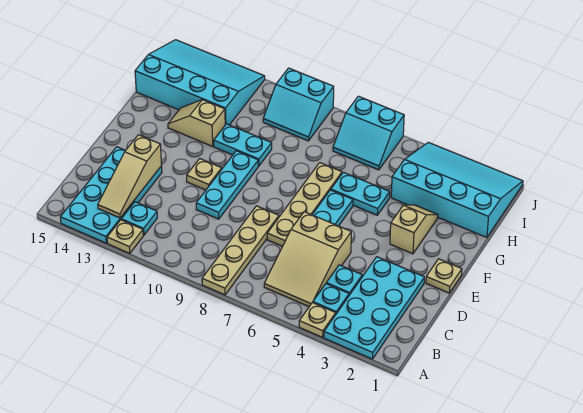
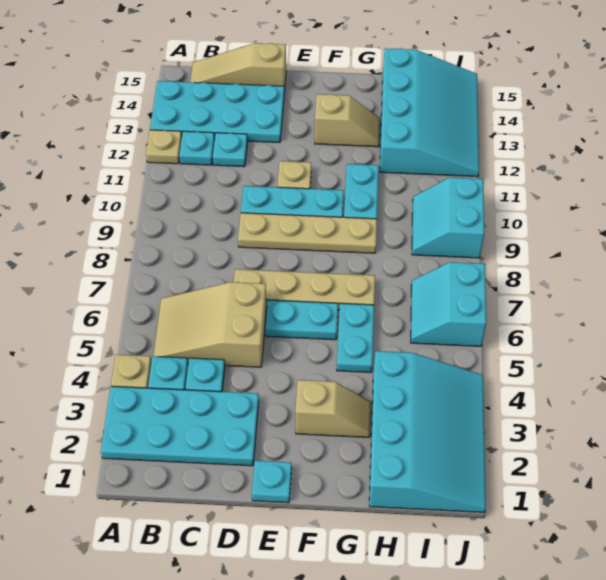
tan 1x4 plate [202,206,279,295] -> tan 1x4 plate moved to [238,213,377,253]
tan 1x3 slope [98,135,162,218] -> tan 1x3 slope moved to [190,43,286,92]
none -> cyan 1x1 plate [213,133,247,167]
tan 1x1 plate [426,259,462,293] -> cyan 1x1 plate [252,461,292,503]
tan 1x2 slope [168,100,225,146] -> tan 1x2 slope turned to [315,94,380,147]

